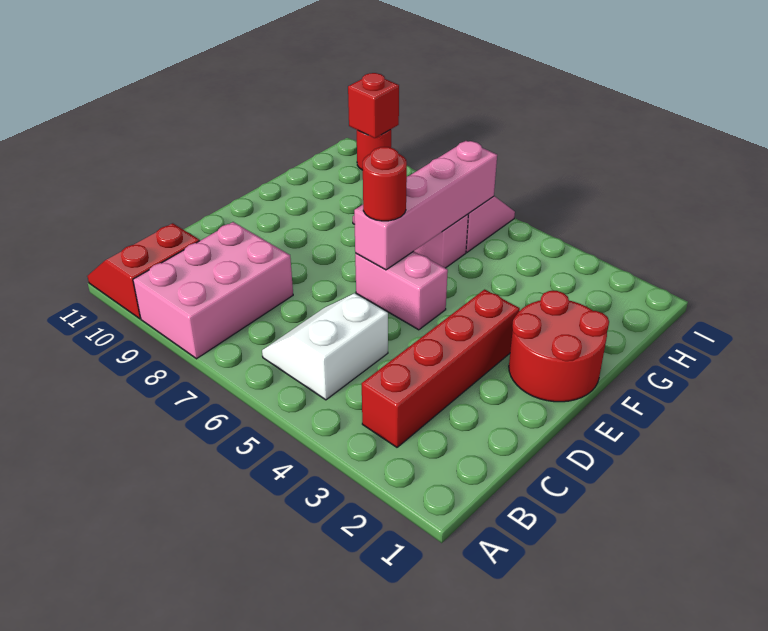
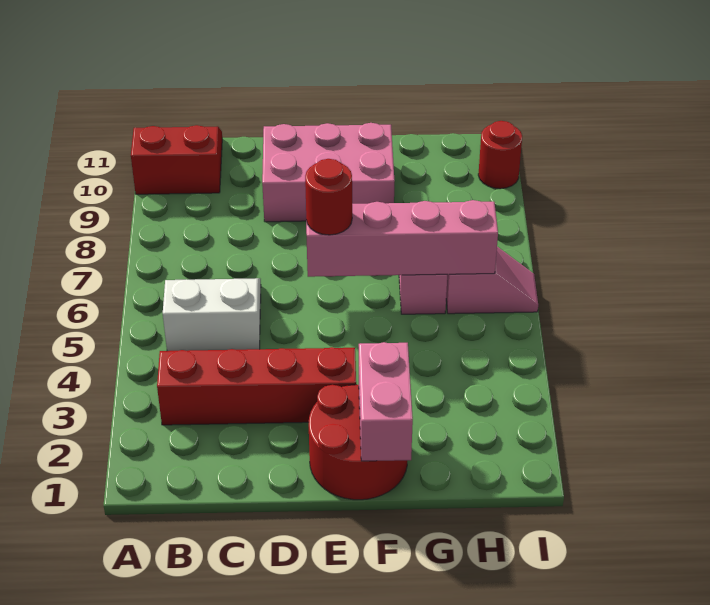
pink 2x3 brick [133,222,293,359] -> pink 2x3 brick moved to [262,123,395,222]
pink 1x2 brick [355,251,448,330] -> pink 1x2 brick moved to [359,342,413,461]
red 1x1 brick [348,73,399,138] -> none

